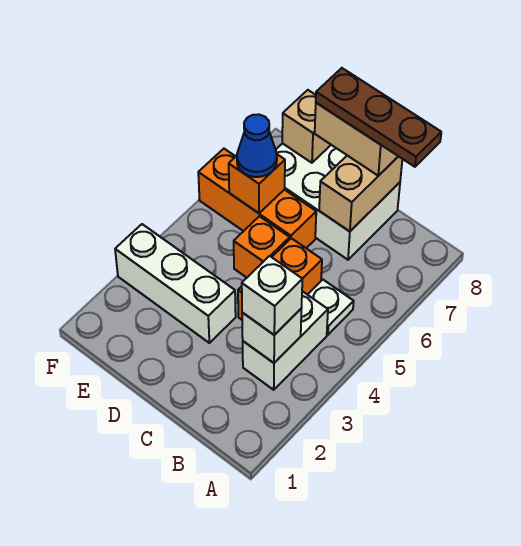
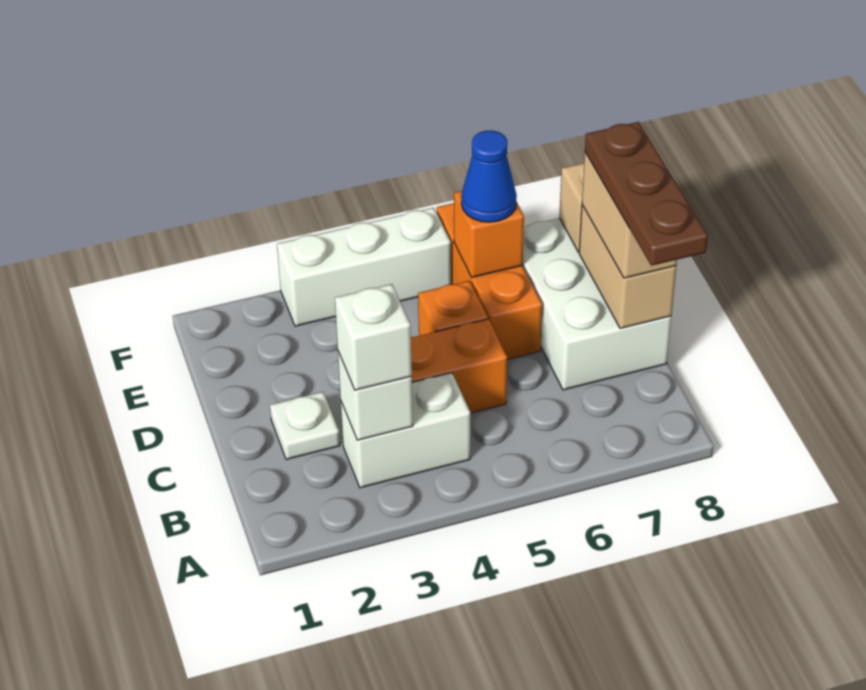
white 1x1 plate [308,280,354,335] -> white 1x1 plate moved to [270,392,340,459]
tan 1x2 brick [319,156,402,231] -> tan 1x2 brick turned to [579,205,677,328]
white 1x3 brick [115,224,236,343] -> white 1x3 brick turned to [277,208,451,326]

